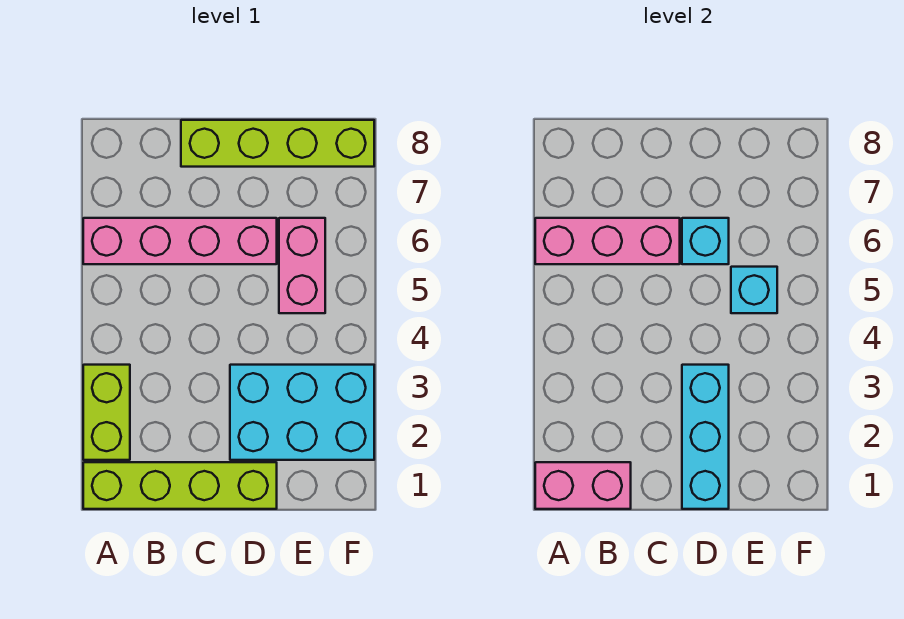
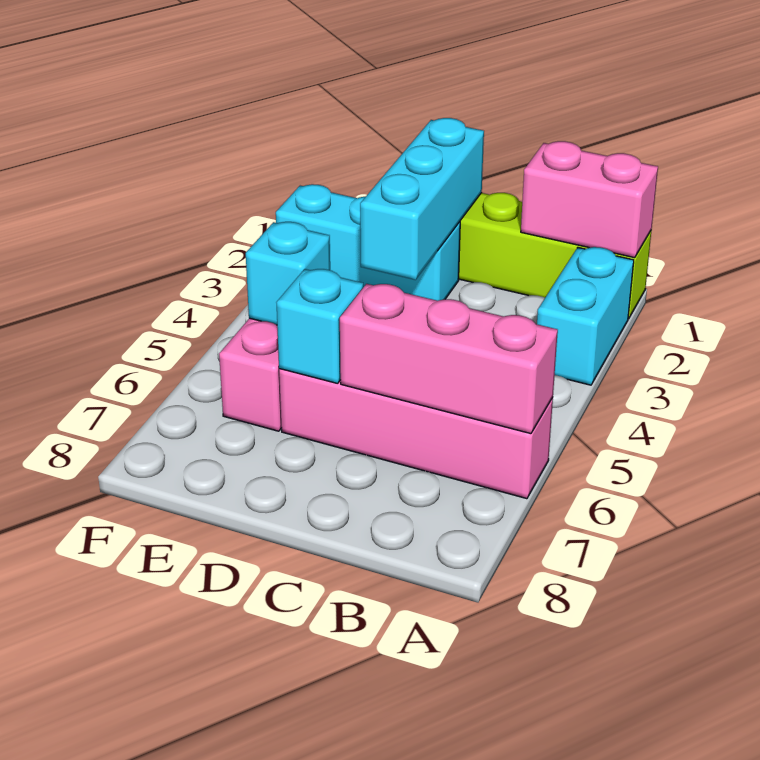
lime 1x2 brick [83,365,130,460] -> cyan 1x2 brick [537,247,634,385]
lime 1x4 brick [181,120,374,167] -> none
cyan 2x3 brick [230,365,374,460] -> cyan 1x3 brick [276,184,460,301]

